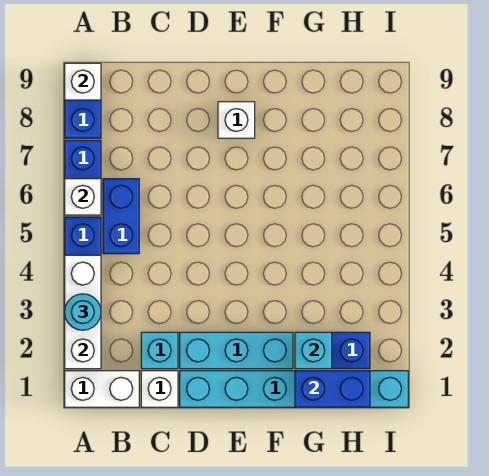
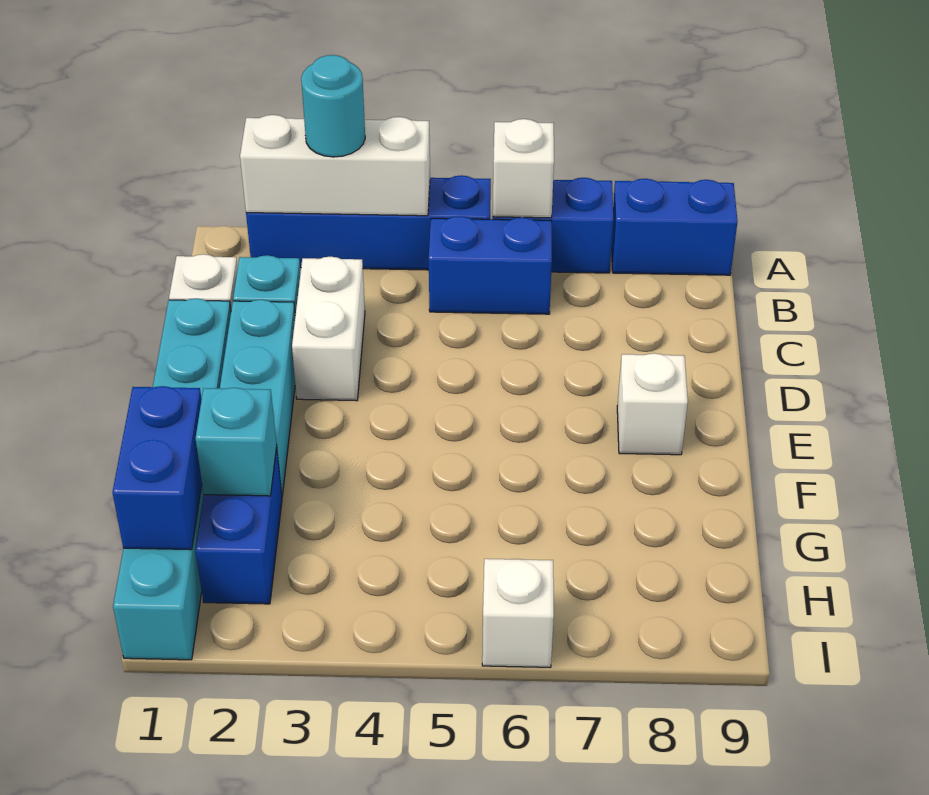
white 1x2 brick [65,371,139,407] -> white 1x2 brick moved to [292,257,365,401]
white 1x1 brick [65,63,101,100] -> white 1x1 brick moved to [482,559,554,667]

